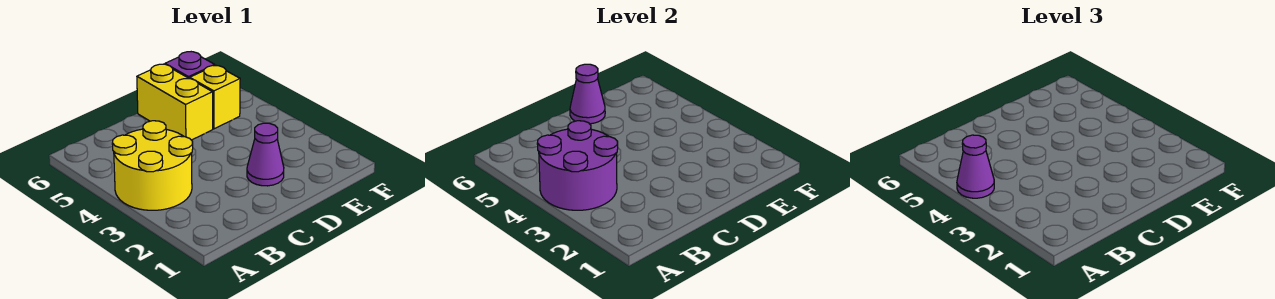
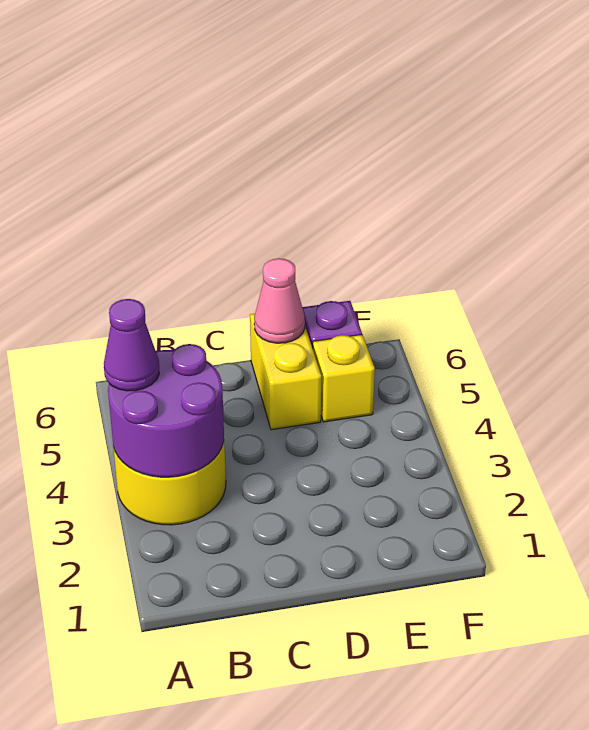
purple 1x1 cone [247,123,284,186] -> none
purple 1x1 cone [570,64,605,124] -> pink 1x1 cone [254,258,305,343]

